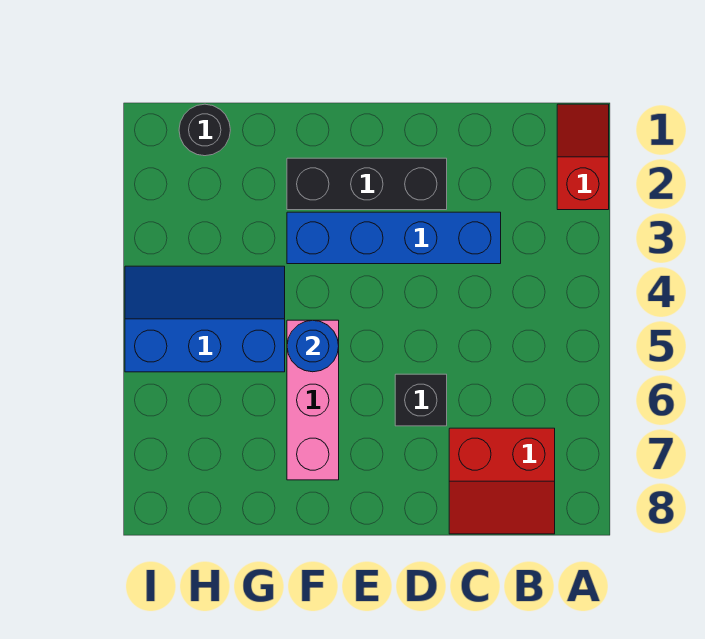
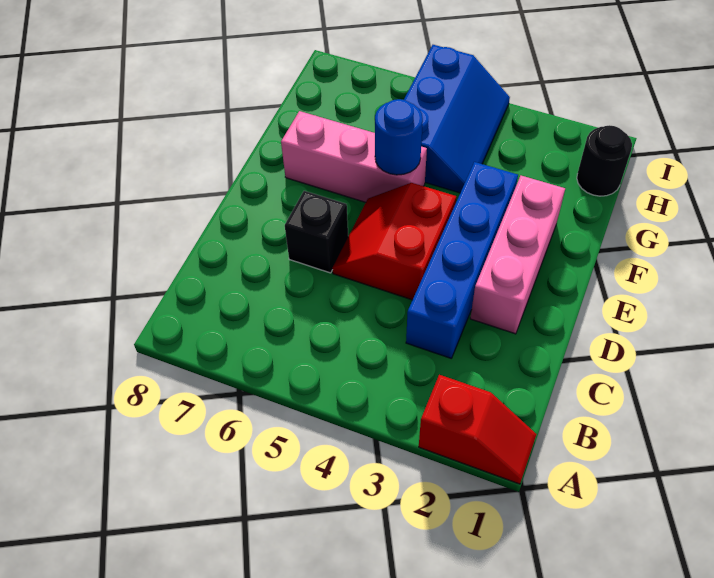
red 2x2 slope [449,428,555,534] -> red 2x2 slope moved to [333,183,456,300]
black 1x3 brick [287,158,447,210] -> pink 1x3 brick [470,176,565,334]

